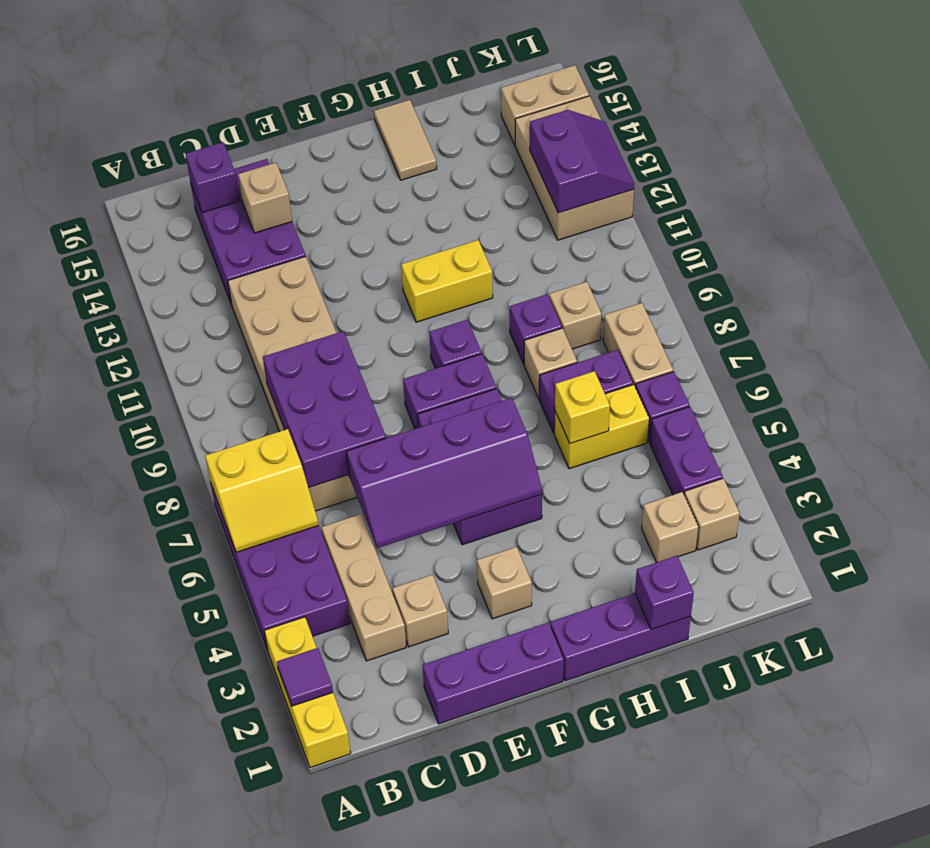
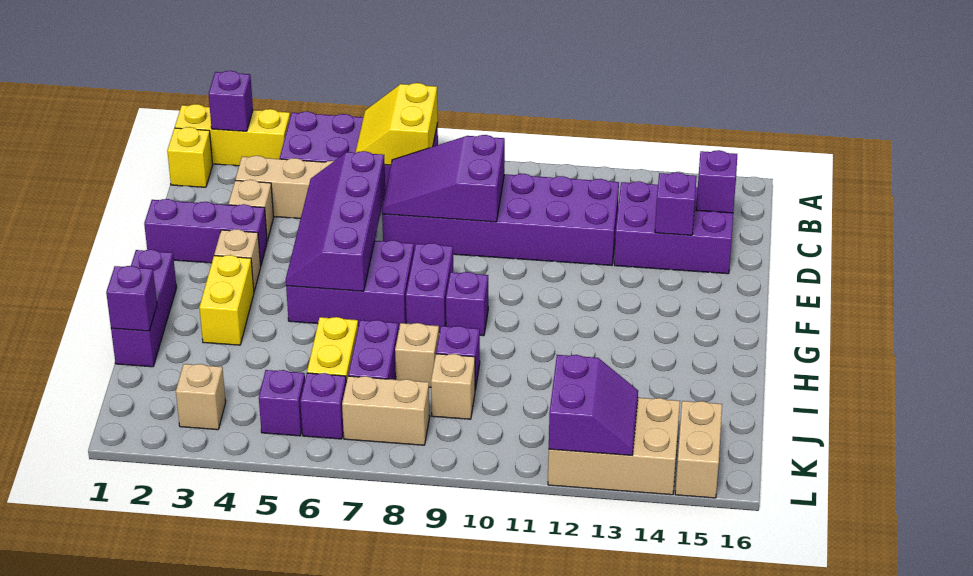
purple 1x1 tile [277,648,333,706] -> purple 1x1 brick [209,71,253,131]
tan 2x6 brick [228,256,357,511] -> purple 2x6 brick [382,174,619,265]
purple 2x3 brick [263,331,386,488] -> purple 2x3 slope [382,135,505,222]
purple 1x3 brick [423,623,564,724] -> purple 1x3 brick turned to [144,199,267,266]
tan 1x1 brick [238,163,292,233] -> purple 1x1 brick [655,172,697,235]
yellow 1x2 brick [401,240,493,322] -> yellow 1x2 brick moved to [199,255,254,345]
tan 1x2 tile [374,100,437,180] -> none
yellow 1x1 brick [555,371,610,443] -> yellow 1x1 brick moved to [167,127,213,187]
tan 1x1 brick [642,492,699,562] -> none
purple 1x2 brick [650,407,723,495] -> purple 1x1 brick [259,370,305,436]
purple 2x2 slope [530,110,634,213] -> purple 2x2 slope turned to [549,355,638,455]

